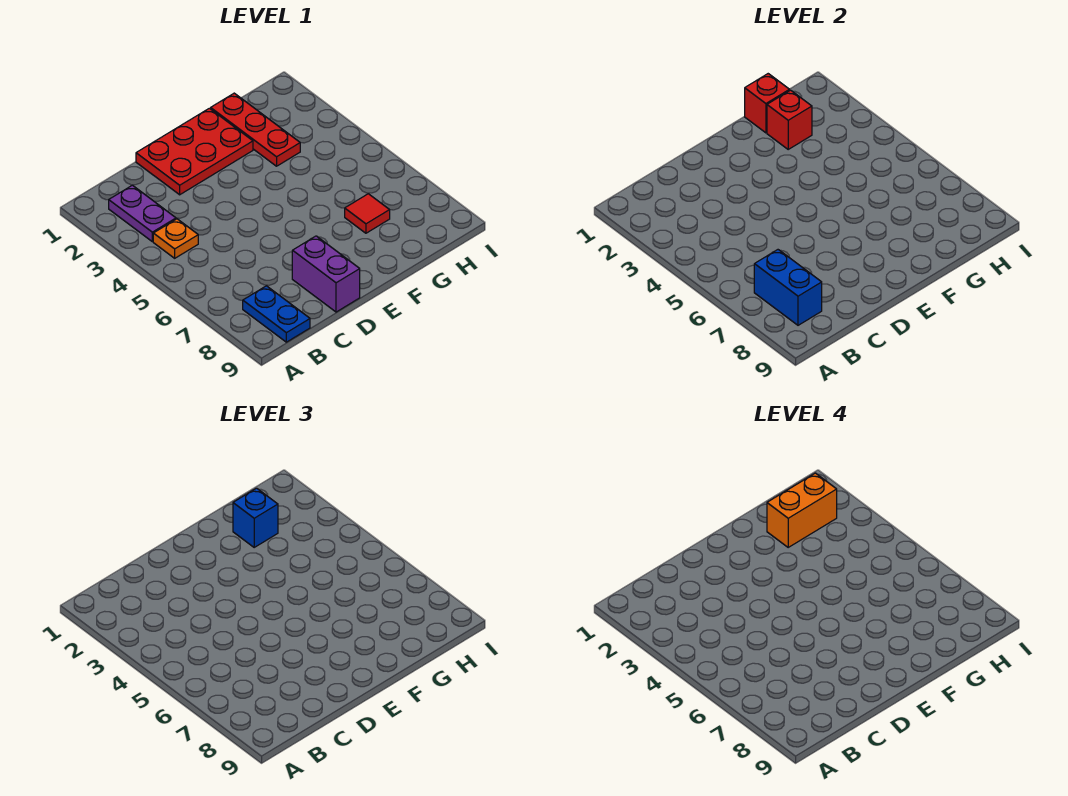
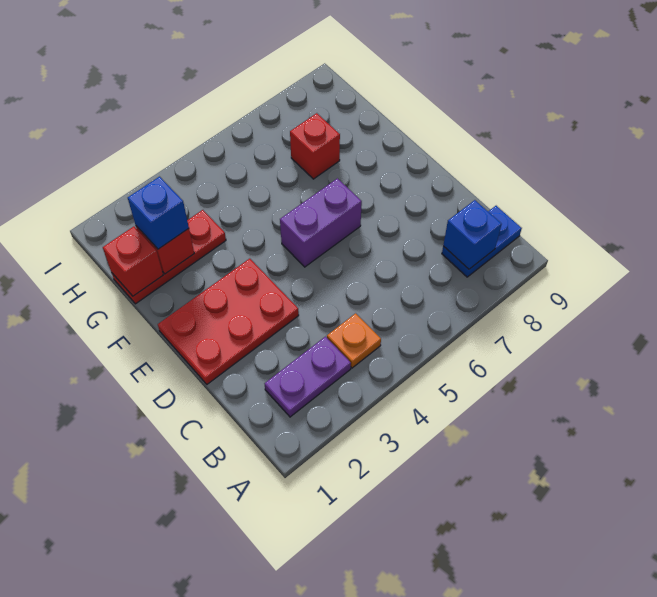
blue 1x2 brick [754,250,822,325] -> blue 1x1 brick [443,200,502,269]
red 2x3 plate [136,108,253,195] -> red 2x3 plate turned to [158,259,299,384]
purple 1x2 brick [292,236,360,312] -> purple 1x2 brick moved to [280,178,362,267]
orange 1x2 brick [767,473,837,547] -> none
red 1x1 tile [345,194,390,233] -> red 1x1 brick [290,113,340,179]

